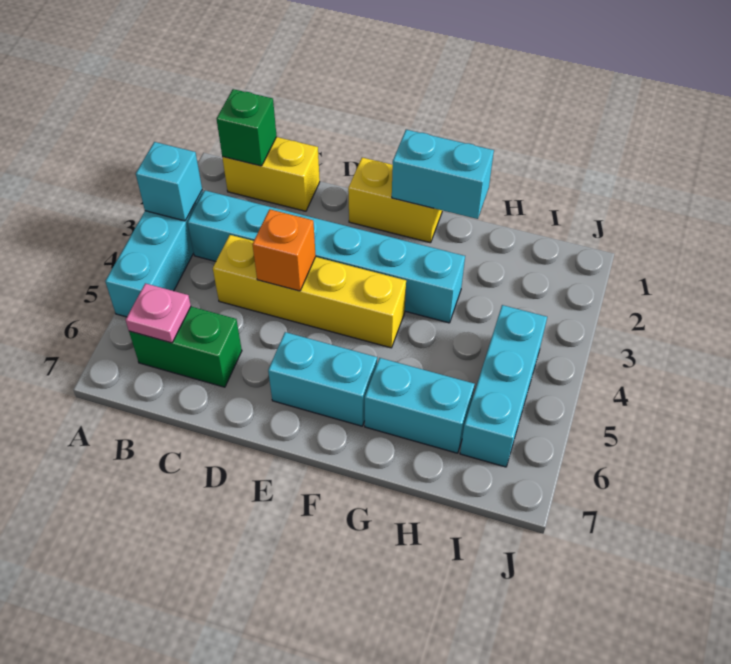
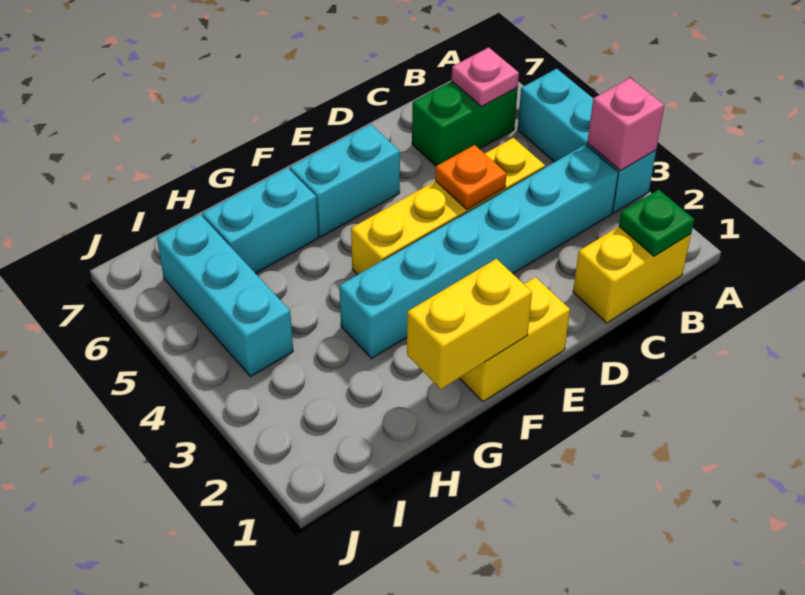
cyan 1x1 brick [136,142,202,221] -> pink 1x1 brick [587,78,664,171]
green 1x1 brick [217,89,277,166] -> green 1x1 plate [619,190,694,256]
orange 1x1 brick [252,209,316,291] -> orange 1x1 plate [435,145,506,209]
cyan 1x2 brick [392,130,494,219] -> yellow 1x2 brick [407,259,532,389]

